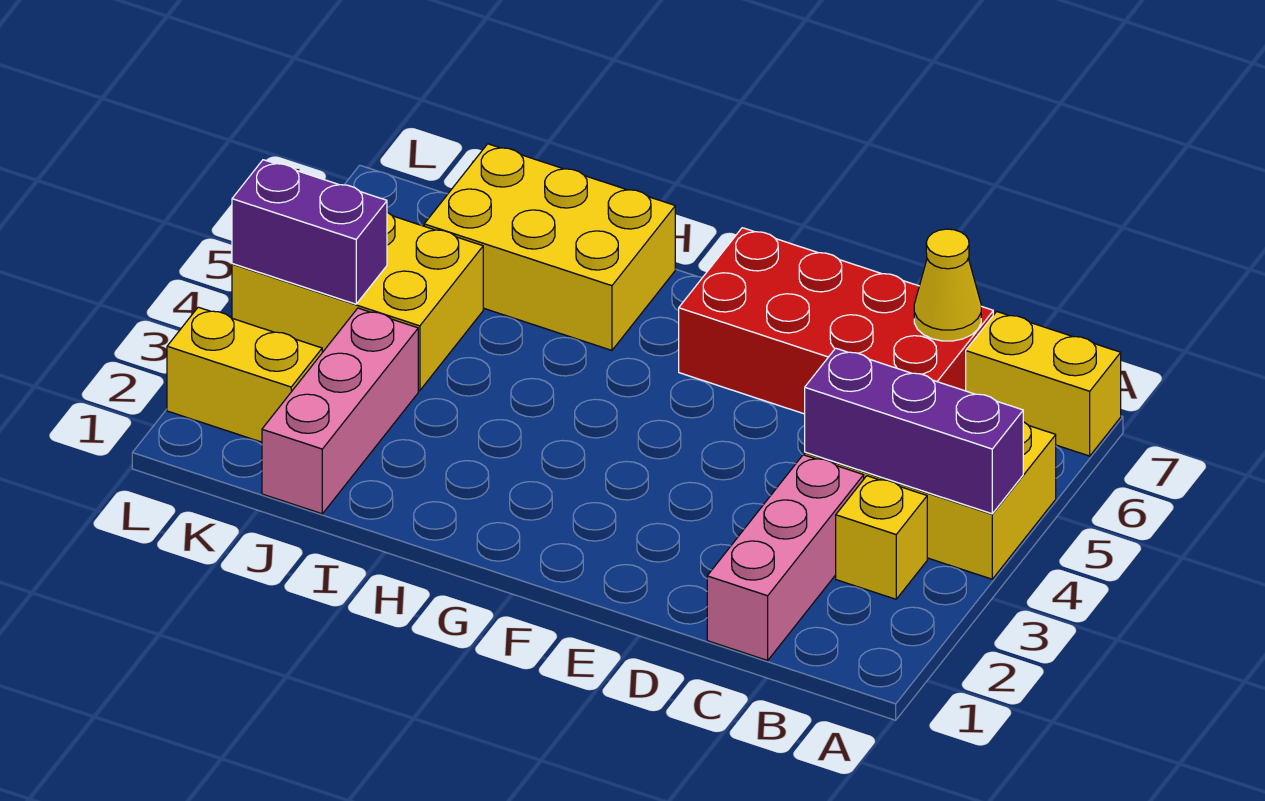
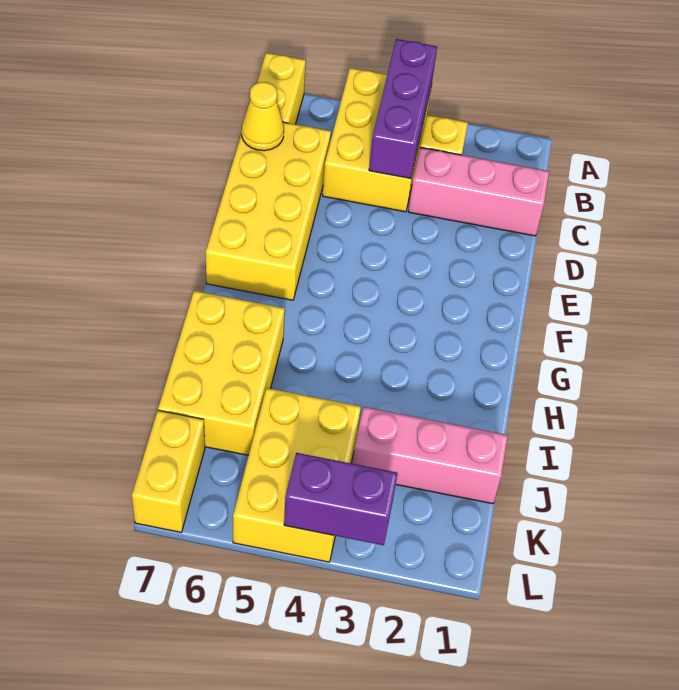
red 2x4 brick [679,228,993,414] -> yellow 2x4 brick [206,122,331,300]
yellow 1x2 brick [167,307,322,442] -> yellow 1x2 brick moved to [132,411,205,532]
purple 1x2 brick [232,160,387,304] -> purple 1x2 brick turned to [284,453,398,545]

